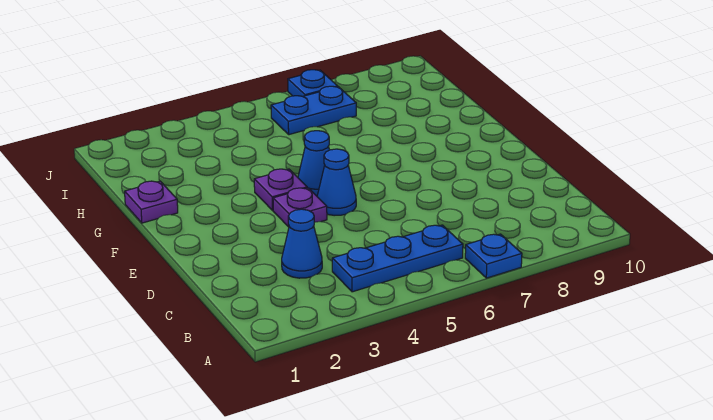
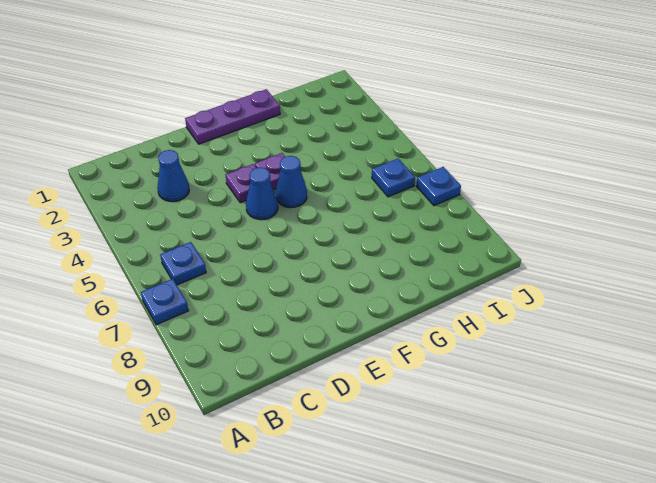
blue 1x3 plate [332,225,463,292] -> blue 1x1 plate [160,242,206,285]
purple 1x1 plate [125,181,178,223] -> purple 1x3 plate [185,89,280,144]
blue 1x2 plate [271,86,356,135] -> blue 1x1 plate [372,159,415,197]

